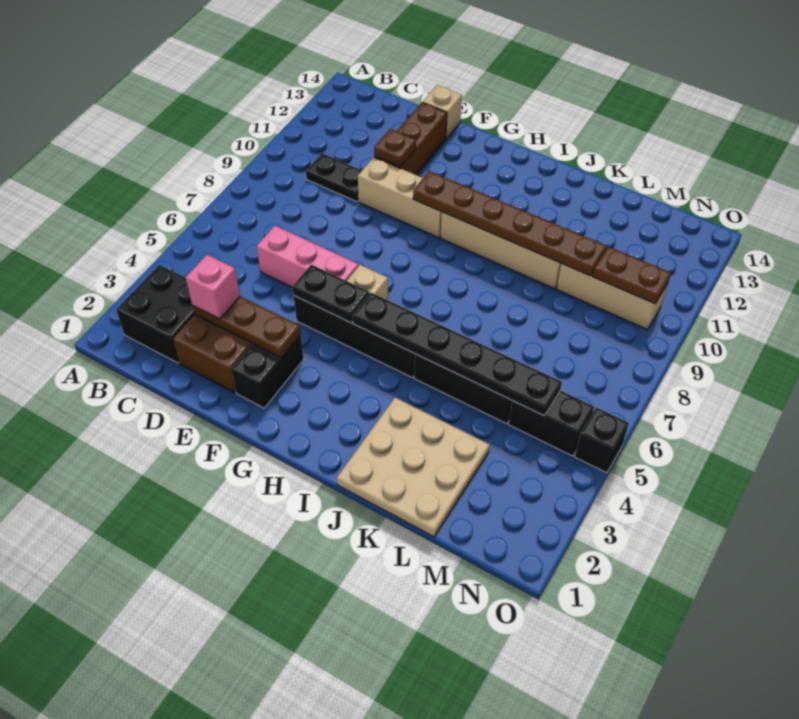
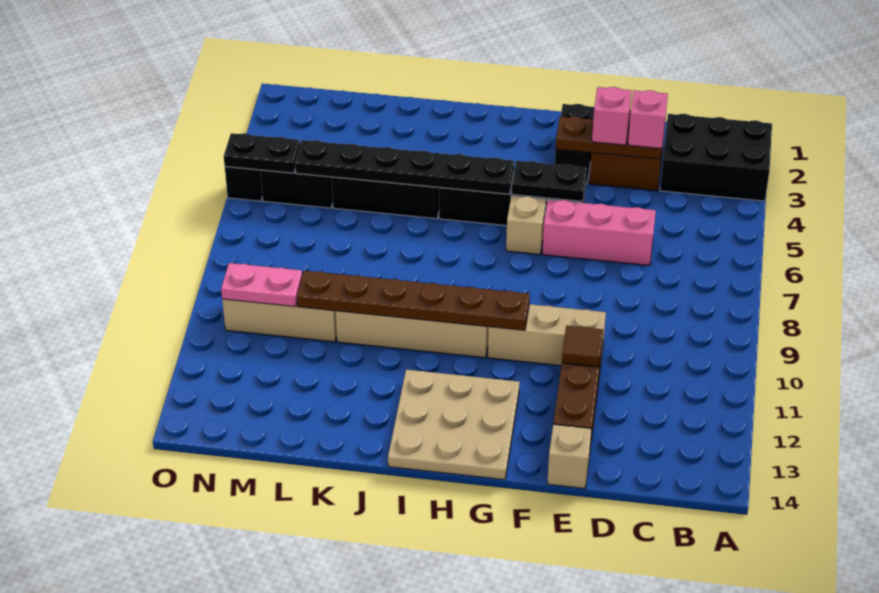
black 2x2 brick [116,265,194,363] -> black 2x3 brick [660,114,772,201]
black 1x2 plate [306,153,362,202] -> black 1x2 plate moved to [224,133,300,173]
none -> pink 1x1 brick [592,87,632,145]
brown 1x1 plate [374,129,416,167] -> brown 1x1 tile [562,326,603,367]
tan 3x3 plate [337,398,490,537] -> tan 3x3 plate moved to [388,370,520,480]
brown 1x2 plate [593,247,671,304] -> pink 1x2 plate [221,263,302,307]

